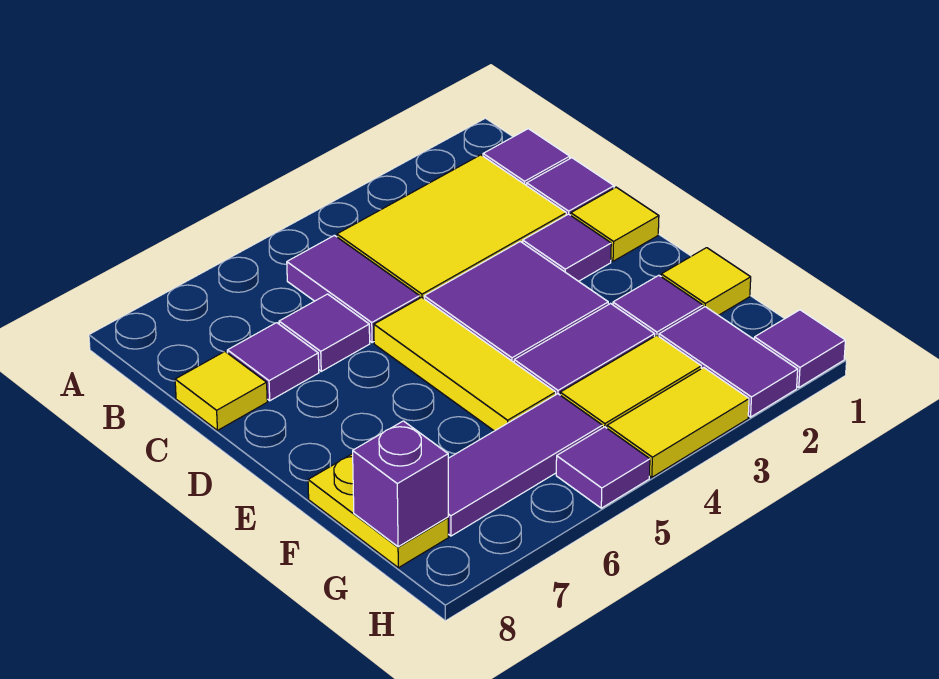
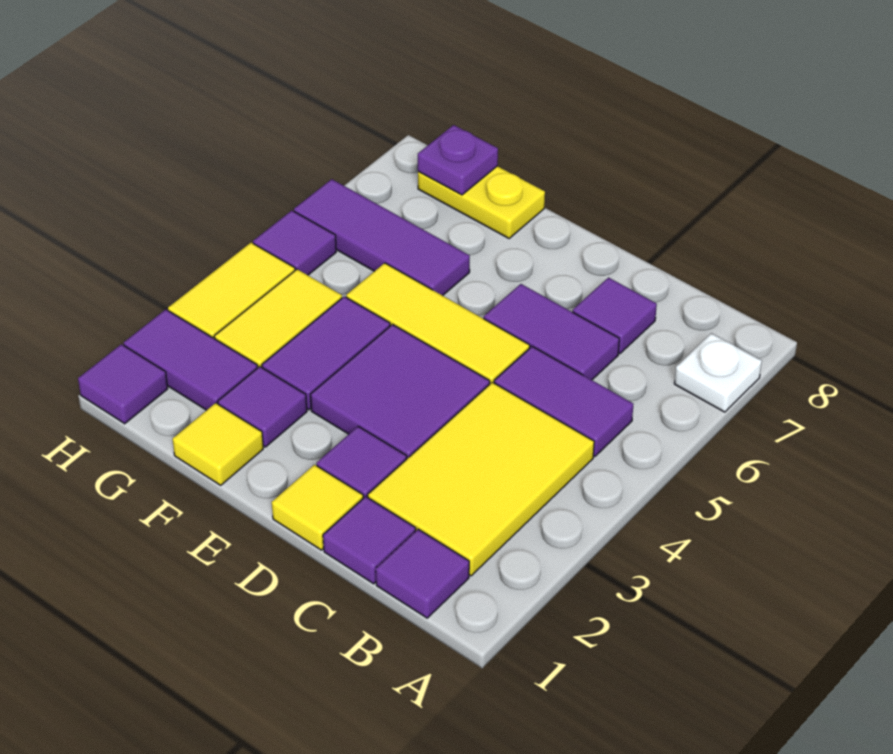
none -> white 1x1 plate [674,333,762,412]
purple 1x1 tile [279,294,370,371] -> purple 1x2 tile [484,284,619,380]
yellow 1x1 tile [175,352,267,430] -> none
purple 1x3 tile [448,394,602,536] -> purple 1x3 tile turned to [294,179,470,296]
purple 1x1 brick [353,421,448,547] -> purple 1x1 plate [418,125,498,195]

